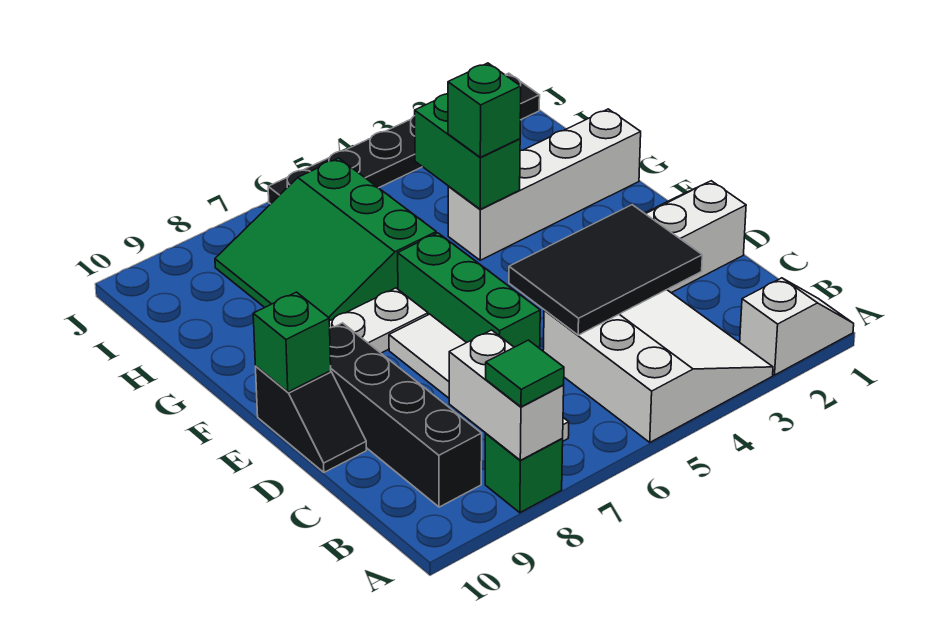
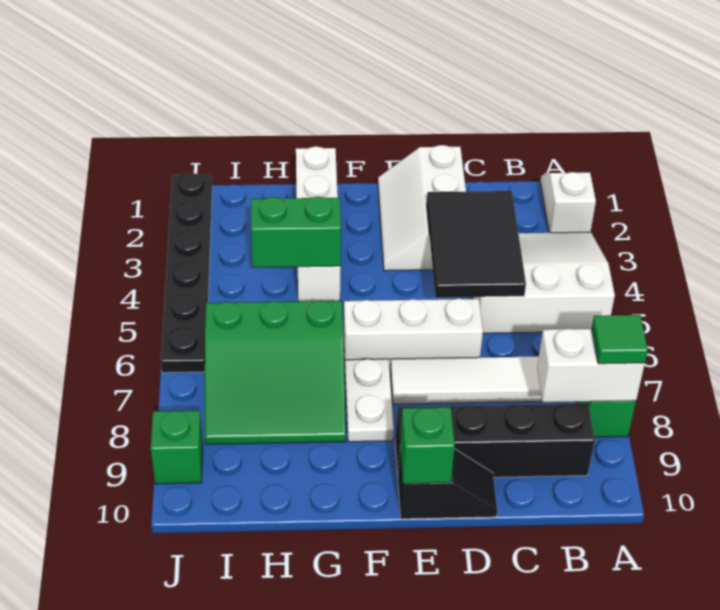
green 1x3 brick [398,233,540,348] -> white 1x3 brick [344,299,483,369]
green 1x1 brick [448,63,521,157] -> green 1x1 brick moved to [151,411,203,484]

